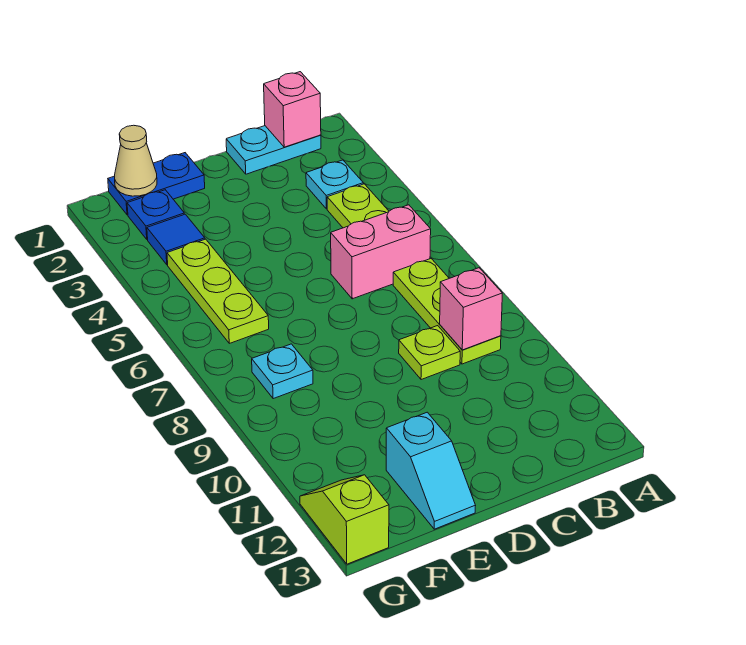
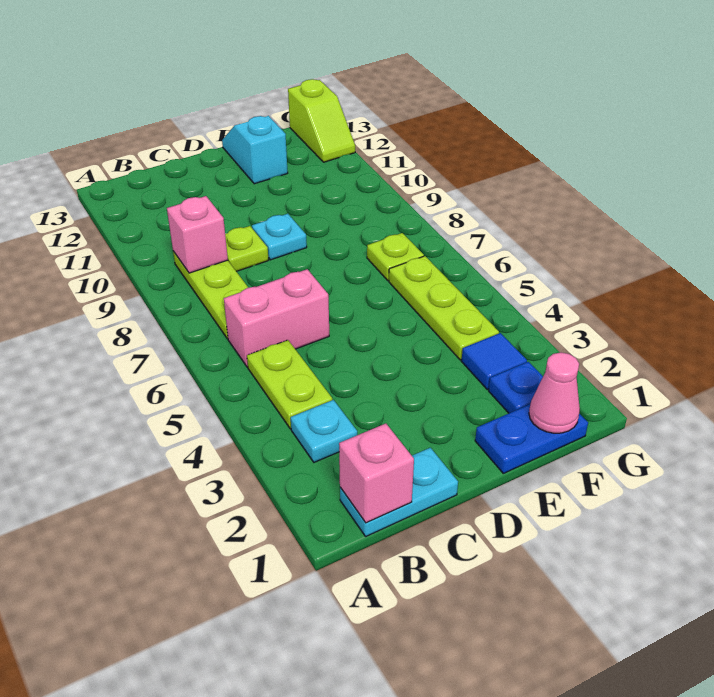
tan 1x1 cone [115,125,157,196] -> pink 1x1 cone [529,352,580,433]
none -> lime 1x1 plate [367,233,424,281]
cyan 1x1 plate [252,344,313,399] -> cyan 1x1 plate moved to [252,214,307,260]

